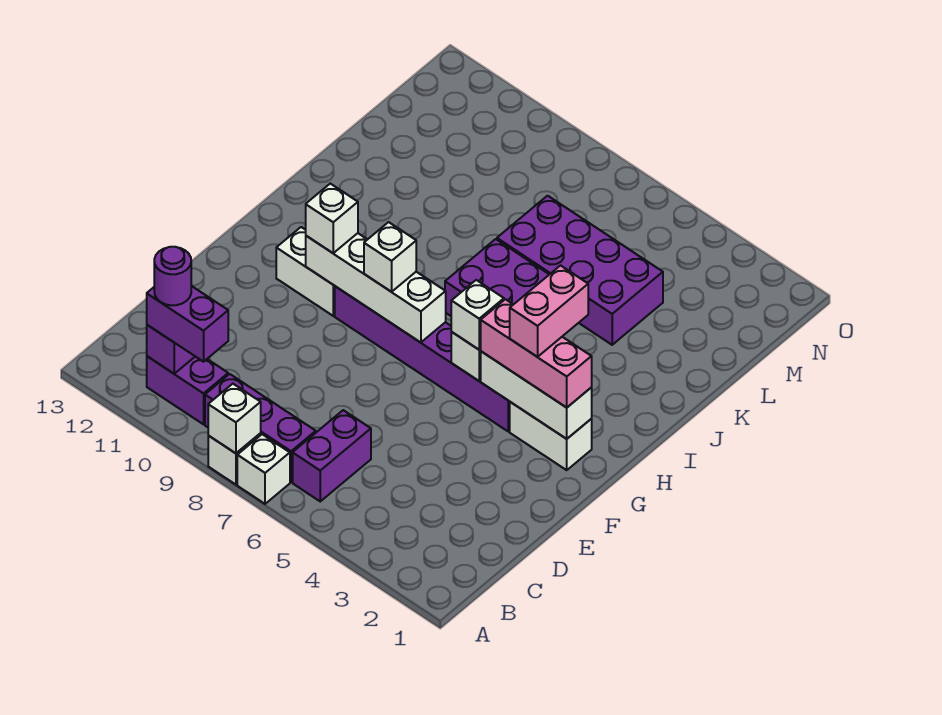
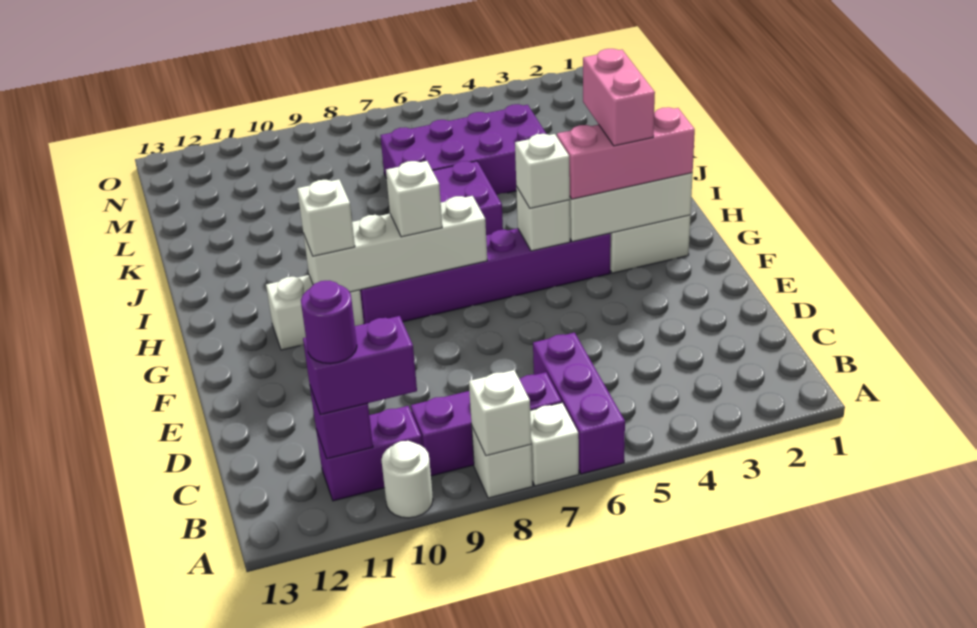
none -> white 1x1 round brick [381,441,433,518]
purple 1x2 brick [293,410,371,501] -> purple 1x3 brick [533,333,625,474]

